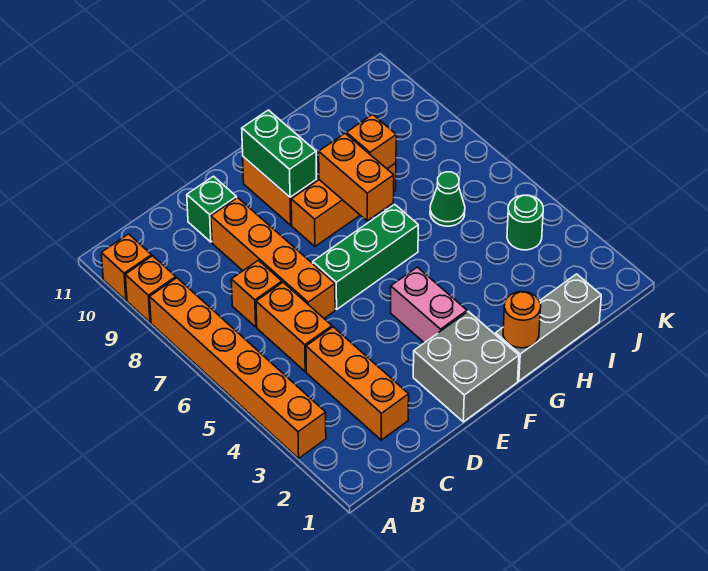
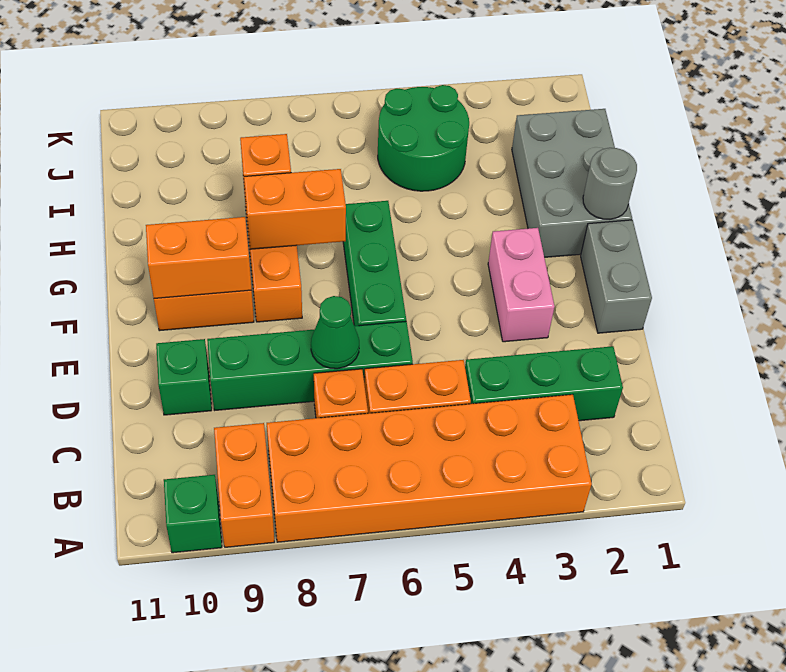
orange 1x6 brick [150,278,326,458] -> orange 2x6 brick [267,395,592,542]
orange 1x1 brick [125,256,176,322] -> orange 1x2 brick [214,423,274,547]
orange 1x1 brick [101,234,152,300] -> green 1x1 brick [164,475,222,553]
orange 1x3 brick [306,327,409,440] -> green 1x3 brick [465,346,623,421]
orange 1x4 brick [211,198,335,318] -> green 1x4 brick [207,321,413,411]
grey 2x2 brick [413,311,519,422] -> grey 1x2 brick [581,220,652,333]
pink 1x2 brick [391,267,467,343] -> pink 1x2 brick turned to [488,228,555,342]
green 1x2 brick [242,110,316,197] -> orange 1x2 brick [146,217,252,298]
grey 1x3 brick [495,274,601,381] -> grey 2x3 brick [512,109,632,257]
orange 1x1 round brick [503,292,541,348] -> grey 1x1 round brick [583,148,637,219]
green 1x1 cone [430,172,465,226] -> green 1x1 cone moved to [311,296,359,369]
green 1x1 round brick [507,195,543,250] -> green 2x2 round brick [378,85,469,191]

